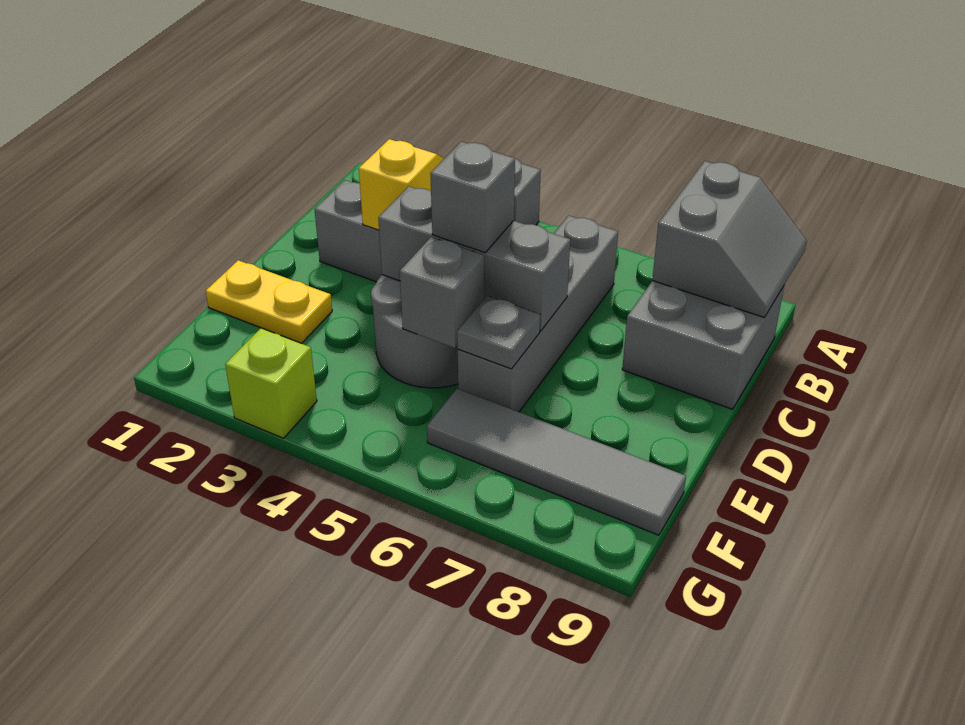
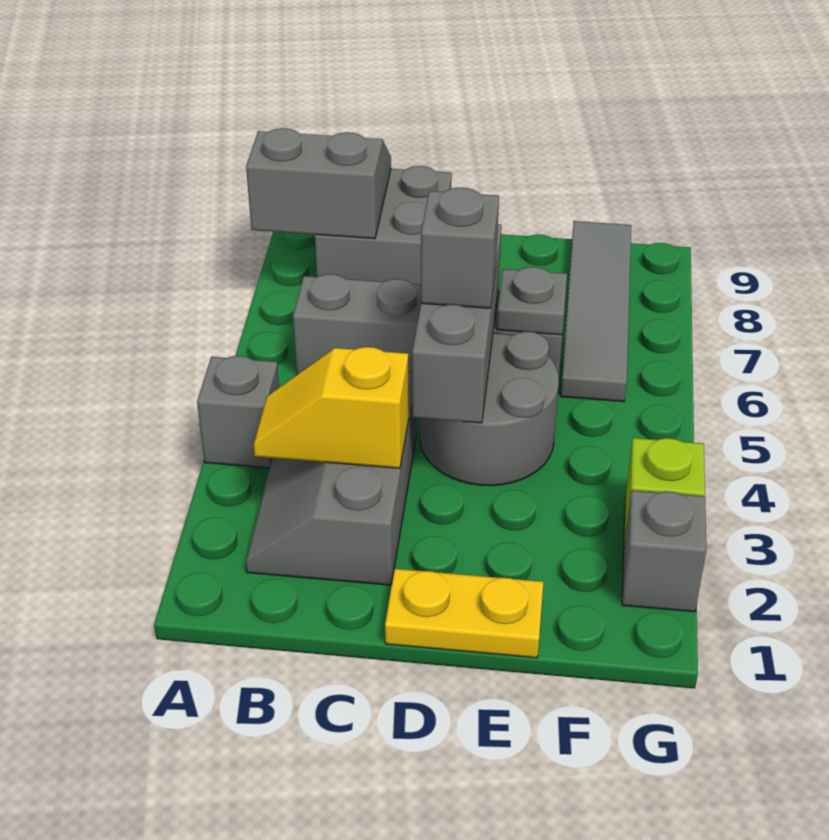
yellow 1x2 plate [206,260,332,343] -> yellow 1x2 plate turned to [385,569,543,658]
grey 1x1 brick [400,237,484,348] -> grey 1x1 brick moved to [622,490,706,612]

